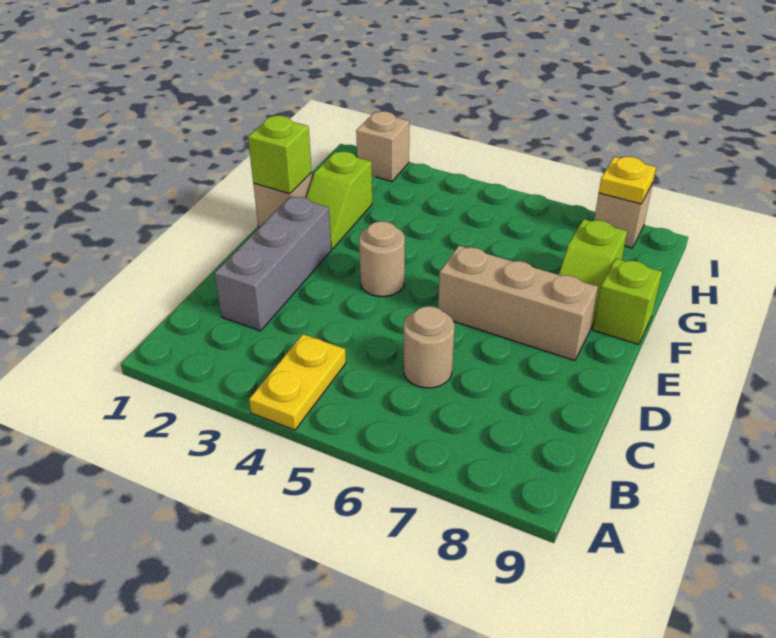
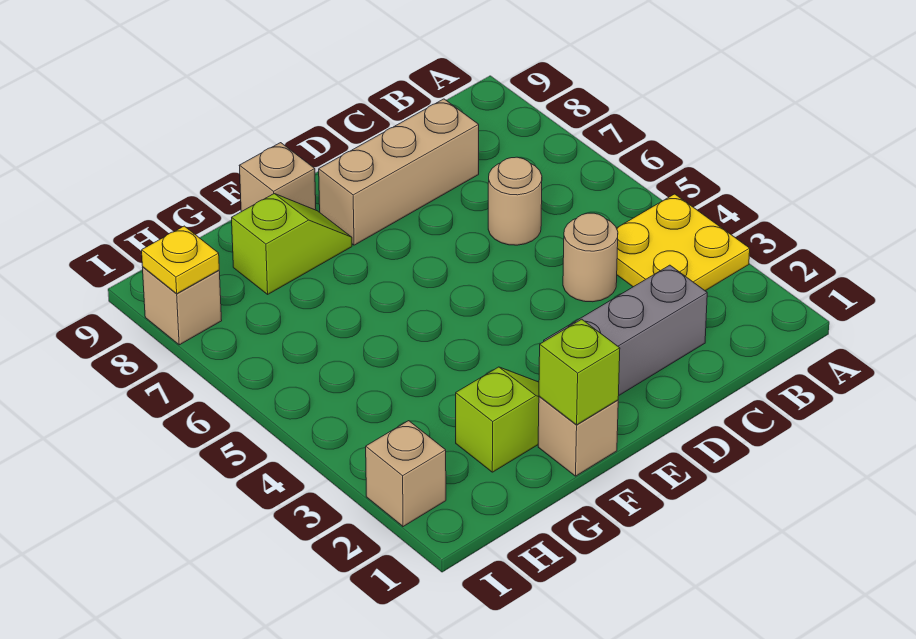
yellow 1x2 plate [249,334,346,430] -> yellow 2x2 plate [617,194,750,291]
tan 1x1 round brick [359,221,405,297] -> tan 1x1 round brick moved to [563,213,618,302]
tan 1x3 brick [438,246,598,361] -> tan 1x3 brick turned to [319,99,479,245]
lime 1x1 brick [593,259,662,345] -> tan 1x1 brick [239,143,316,212]

